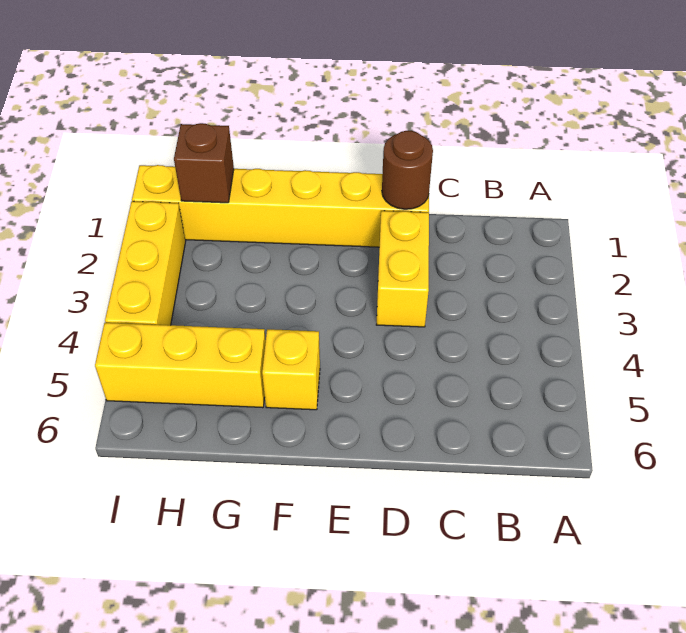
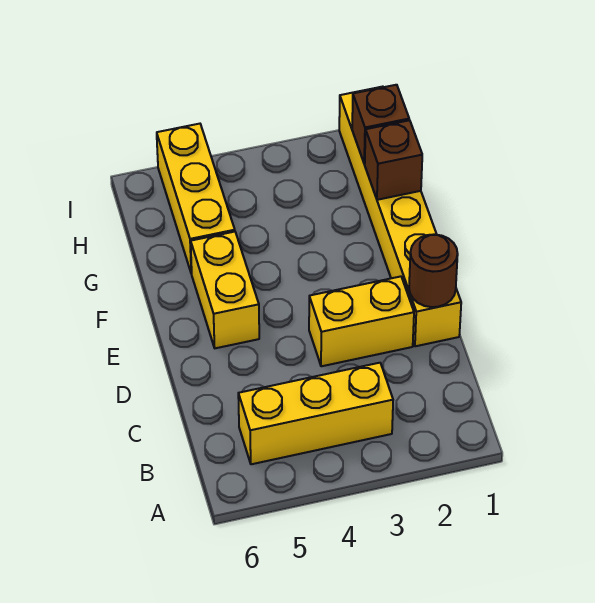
yellow 1x1 brick [262,329,320,410] -> yellow 1x2 brick [191,232,259,348]
none -> brown 1x1 brick [365,120,422,200]
yellow 1x3 brick [105,201,186,325] -> yellow 1x3 brick moved to [238,363,393,464]

